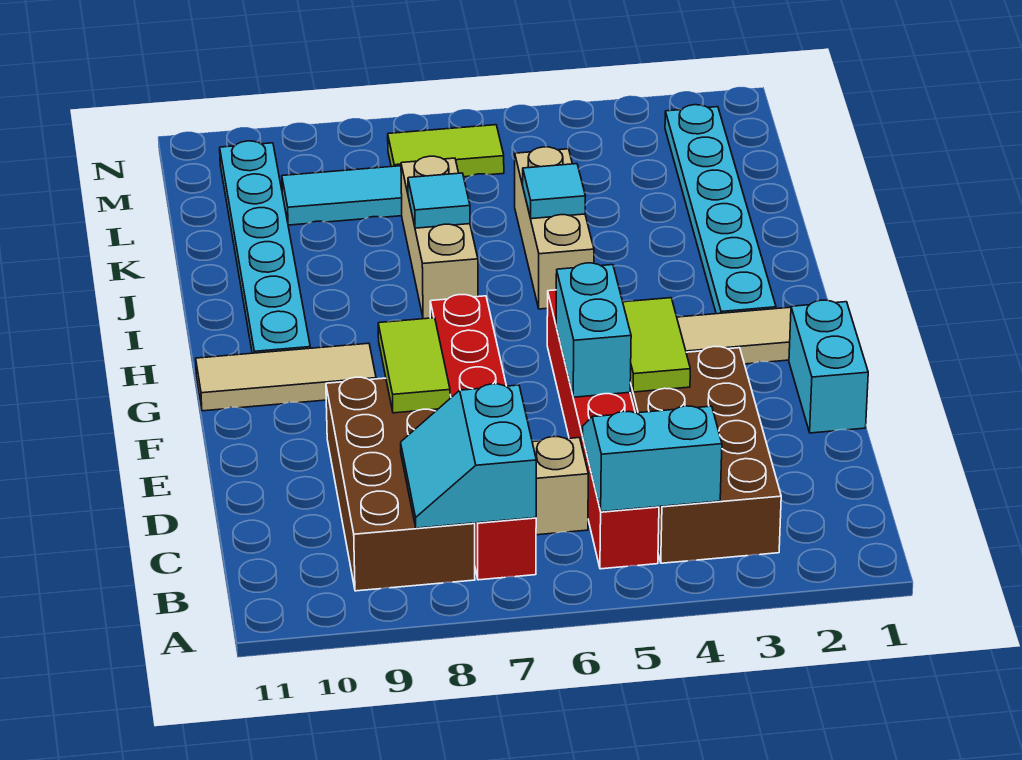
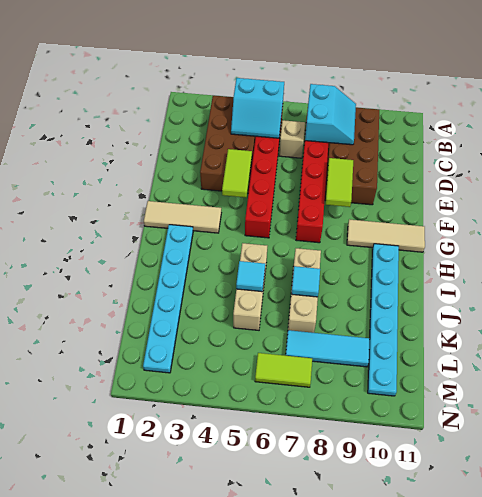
cyan 1x2 brick [789,300,868,433] -> none
cyan 1x2 brick [556,263,631,397] -> none

